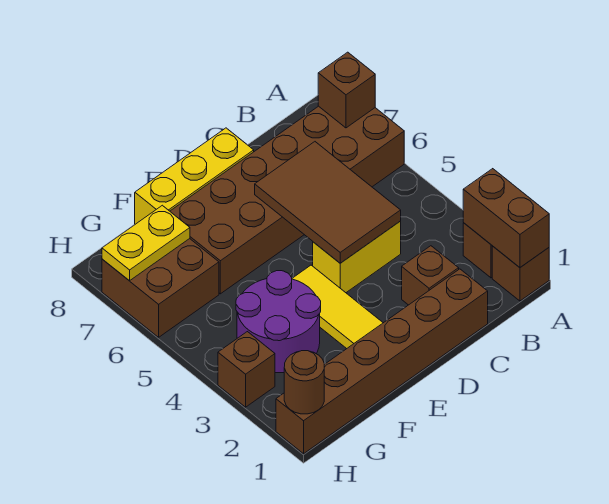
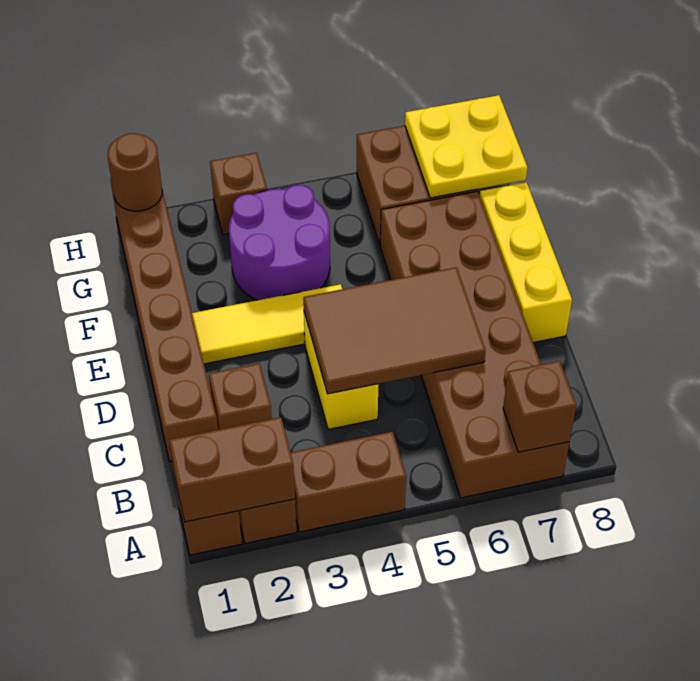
none -> brown 1x2 brick [291,432,406,532]
yellow 1x2 plate [102,205,190,281] -> yellow 2x2 plate [405,95,527,198]

